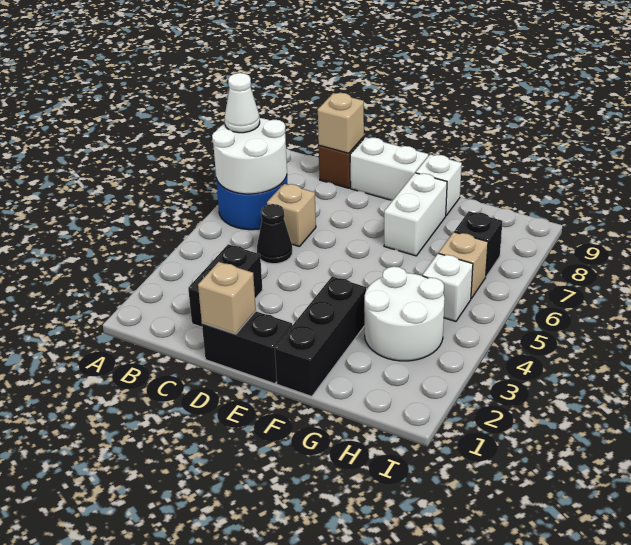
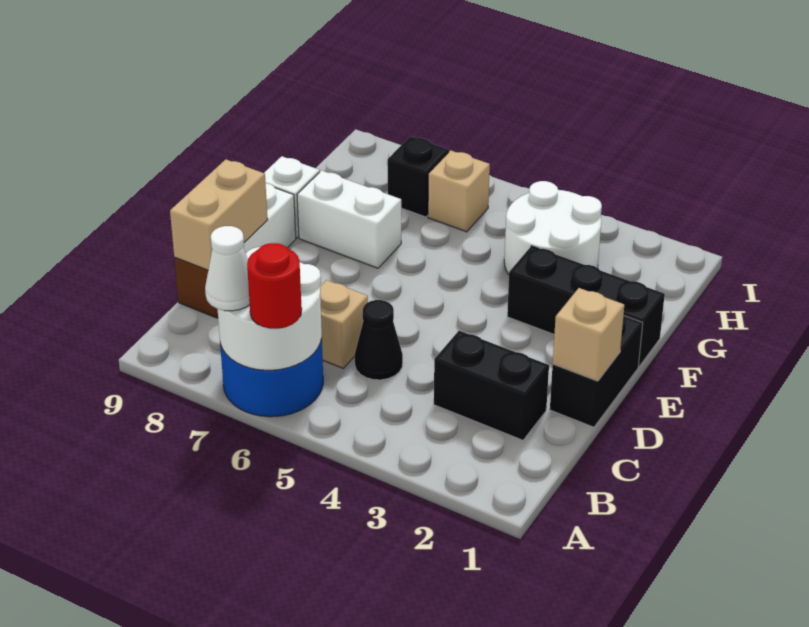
none -> red 1x1 round brick [247,243,302,329]
tan 1x1 brick [318,93,364,153] -> tan 1x2 brick [170,159,268,270]
white 1x1 brick [423,253,473,322] -> none

